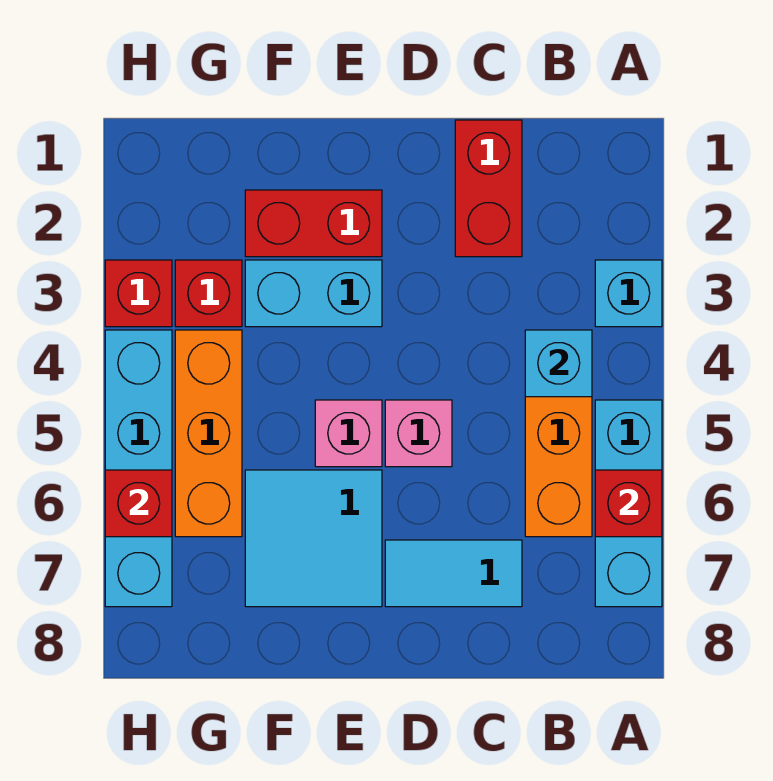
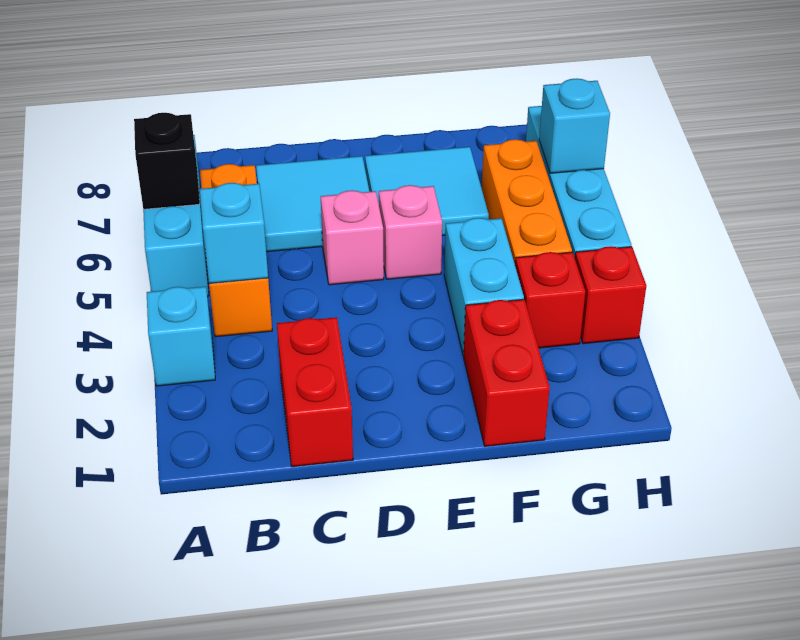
red 1x1 brick [595,470,662,537] -> black 1x1 brick [134,113,200,209]
cyan 1x2 tile [385,540,522,607] -> cyan 2x2 tile [256,156,369,252]
red 1x2 brick [245,190,382,257] -> red 1x2 brick turned to [464,299,550,446]
cyan 1x2 brick [245,260,382,327] -> cyan 1x2 brick turned to [444,218,524,356]
red 1x1 brick [105,470,172,537] -> cyan 1x1 brick [539,79,610,173]

